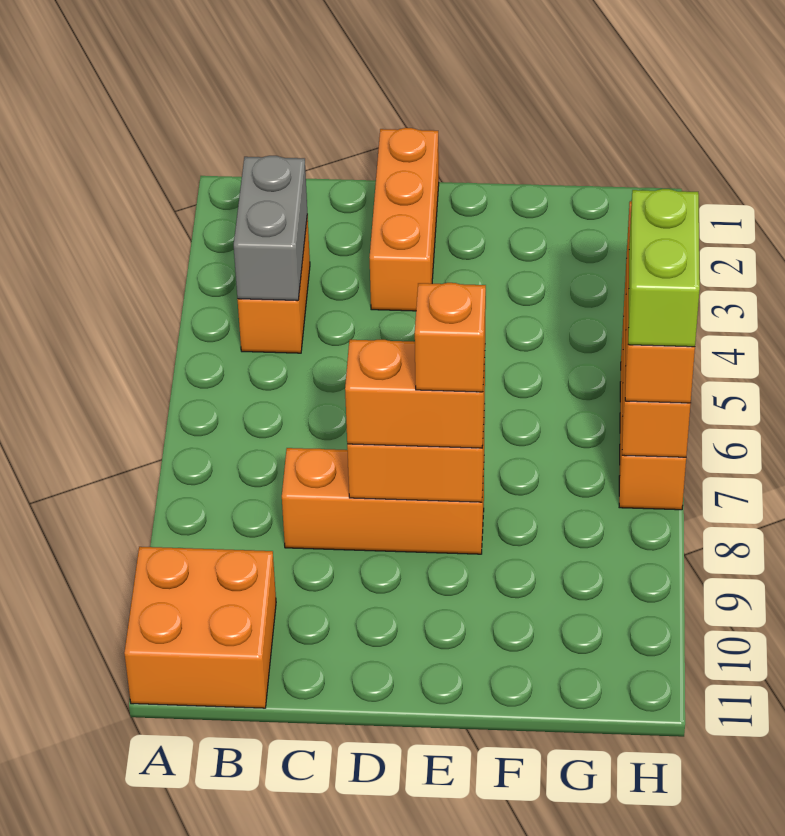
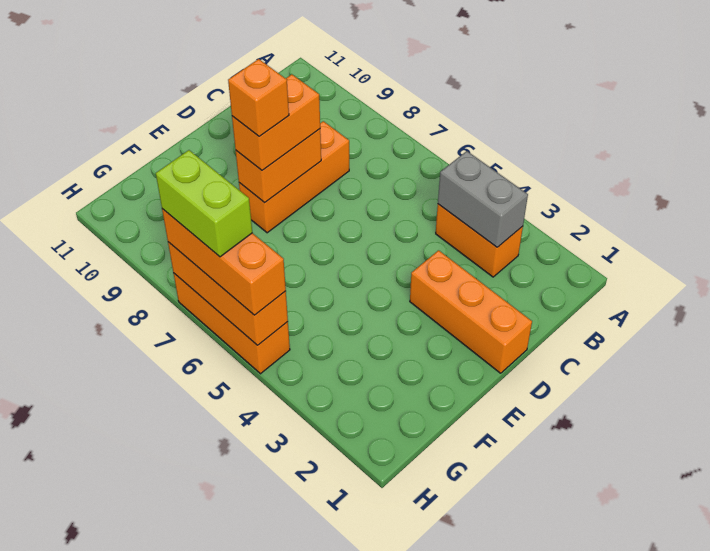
orange 2x2 brick [124,547,276,708] -> none

